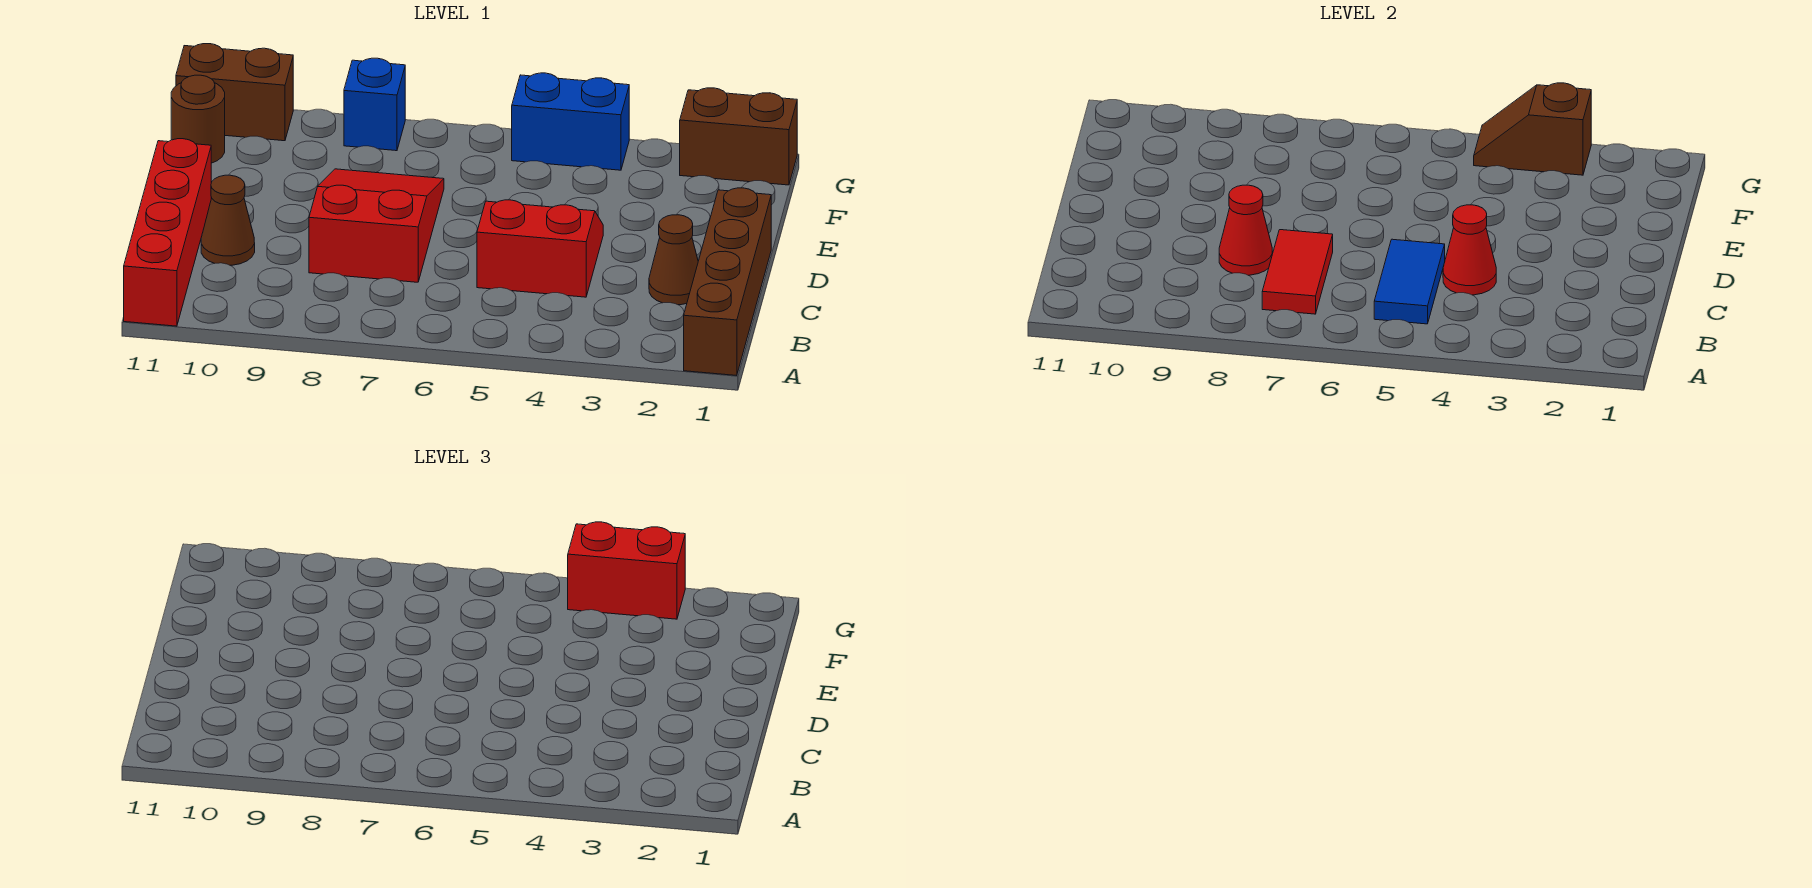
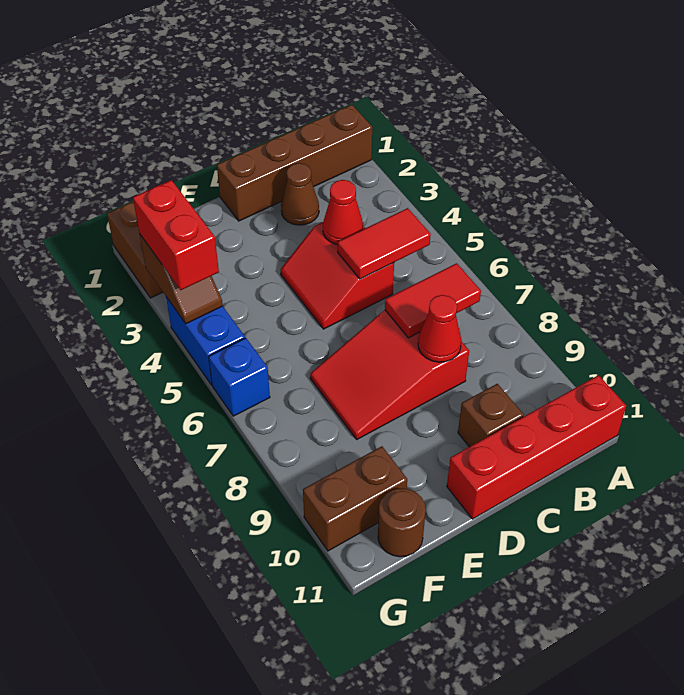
blue 1x2 tile [1374,239,1445,324] -> red 1x2 tile [338,208,431,279]
brown 1x1 cone [201,175,255,265] -> brown 1x1 brick [458,384,524,447]
blue 1x1 brick [344,58,405,151] -> blue 1x1 brick moved to [209,338,270,416]
brown 1x2 brick [176,44,293,141] -> brown 1x2 brick turned to [303,446,407,551]

